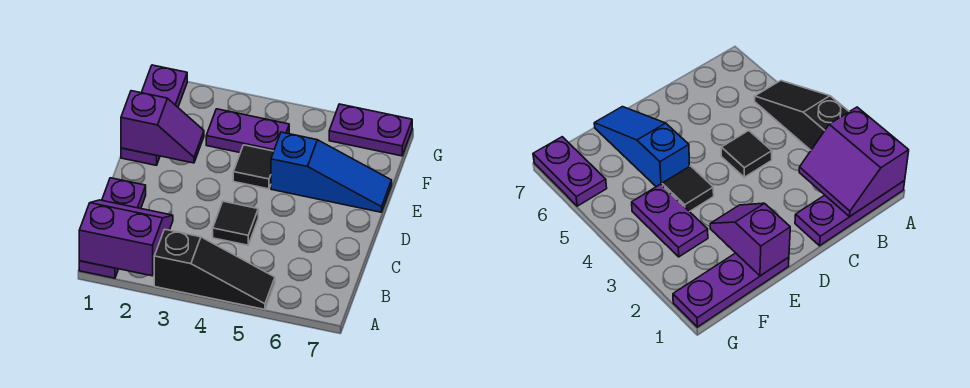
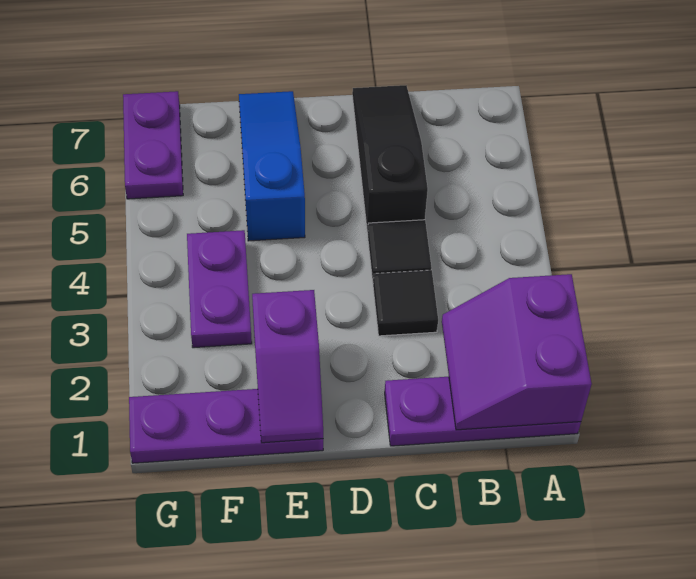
black 1x3 slope [154,229,275,310] -> black 1x3 slope moved to [352,85,428,233]
purple 1x2 slope [121,91,204,163] -> purple 1x2 slope turned to [252,290,323,443]
black 1x1 tile [233,145,274,189] -> black 1x1 tile moved to [373,270,438,336]

